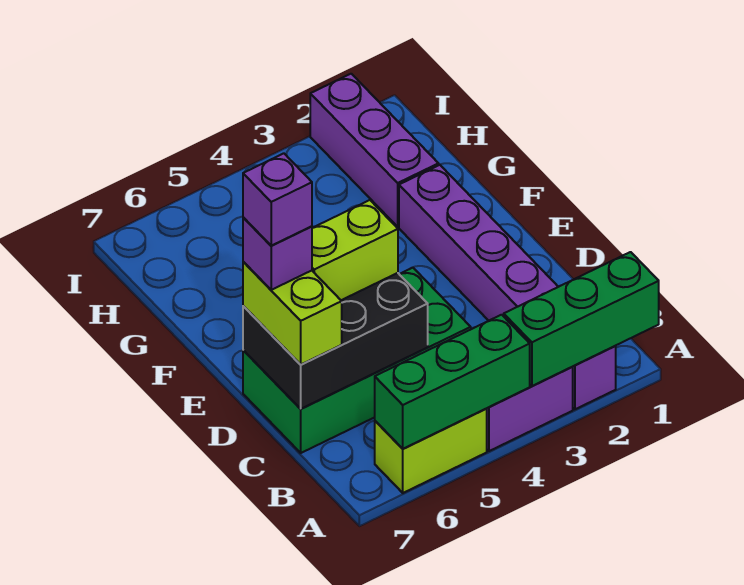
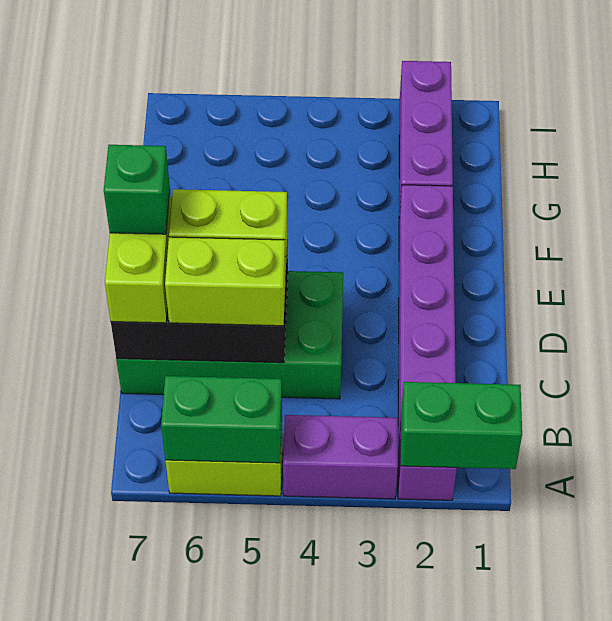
green 1x3 brick [504,252,659,386] -> green 1x2 brick [401,382,522,469]
green 1x3 brick [375,315,530,449] -> green 1x2 brick [161,376,282,463]
none -> lime 1x2 brick [165,237,286,326]
purple 1x1 brick [243,217,312,290] -> green 1x1 brick [104,145,170,234]
purple 1x1 brick [243,153,312,246] -> none

